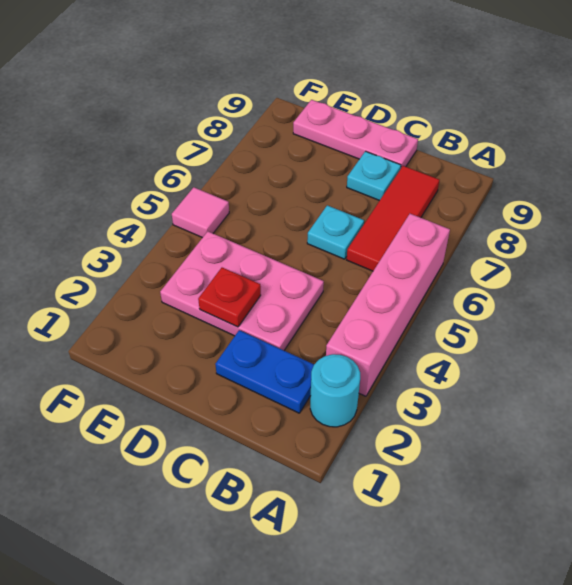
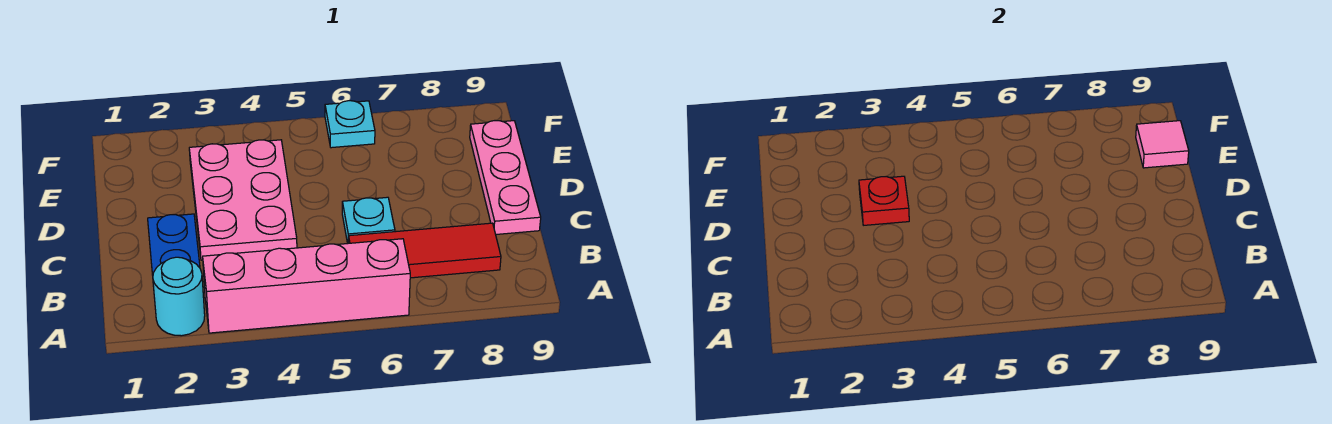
cyan 1x1 plate [347,151,401,201] -> cyan 1x1 plate moved to [325,101,375,148]
pink 1x1 tile [172,187,229,238] -> pink 1x1 tile moved to [1136,121,1189,168]

